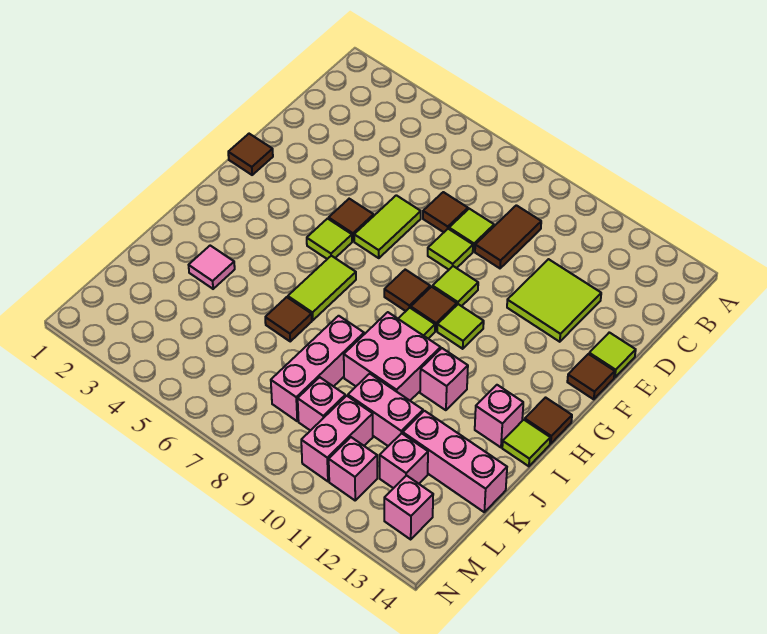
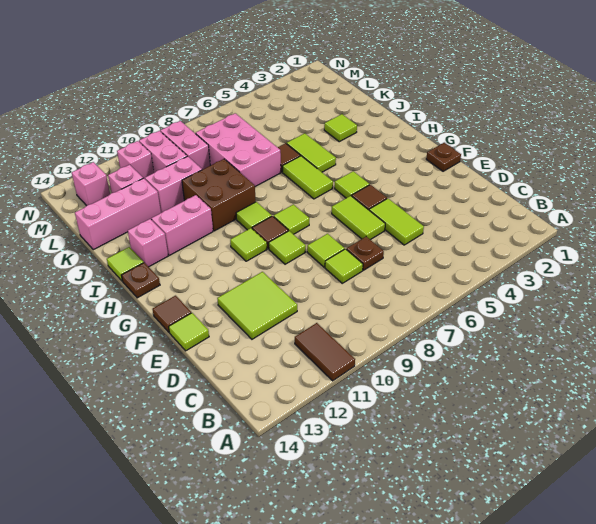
brown 1x2 tile [475,205,541,268] -> brown 1x2 tile moved to [295,323,355,381]
none -> lime 1x2 tile [369,199,424,245]
brown 1x1 tile [423,192,468,232] -> brown 1x1 plate [346,237,384,270]
brown 1x1 tile [228,134,273,175] -> brown 1x1 plate [426,143,461,171]
brown 1x1 tile [384,270,430,311] -> lime 1x1 tile [274,204,309,234]
brown 1x1 tile [525,398,572,444] -> brown 1x1 plate [121,263,160,298]
none -> lime 1x2 tile [286,133,336,172]
pink 2x2 brick [344,312,440,400] -> brown 2x2 brick [182,159,256,231]
pink 1x1 brick [420,348,468,410] -> pink 1x2 brick [151,195,213,255]
pink 1x1 tile [189,246,235,289] -> lime 1x1 tile [324,114,357,142]
pink 1x3 brick [271,316,364,421] -> pink 2x3 brick [196,113,281,187]
pink 1x1 brick [298,377,345,431] -> pink 1x2 brick [160,121,210,170]

